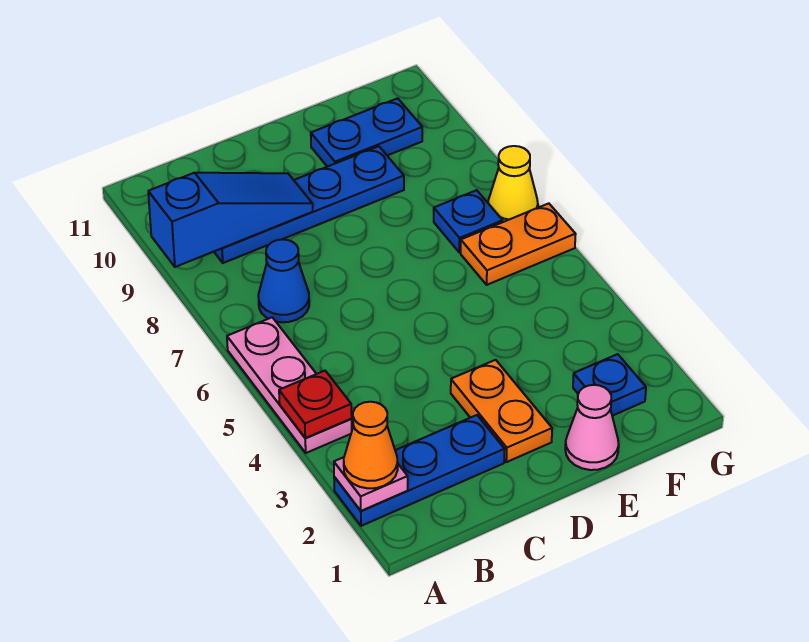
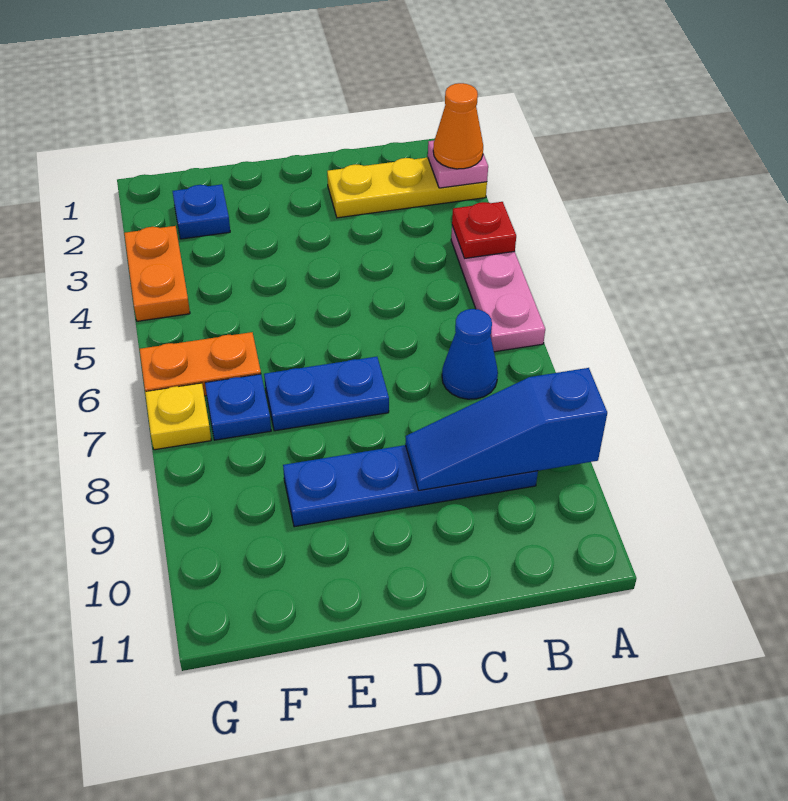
blue 1x3 plate [334,415,505,526] -> yellow 1x3 plate [327,158,487,218]
orange 1x2 plate [451,360,552,462] -> orange 1x2 plate moved to [124,226,190,321]
pink 1x1 cone [565,385,619,470] -> none
blue 1x2 plate [311,98,422,167] -> blue 1x2 plate moved to [264,357,389,431]
yellow 1x1 cone [488,146,538,222] -> yellow 1x1 plate [145,383,211,450]

